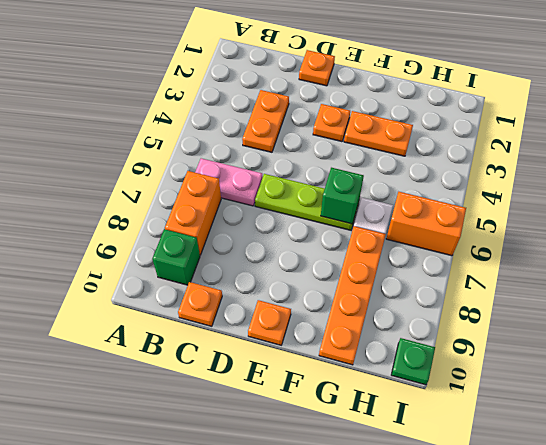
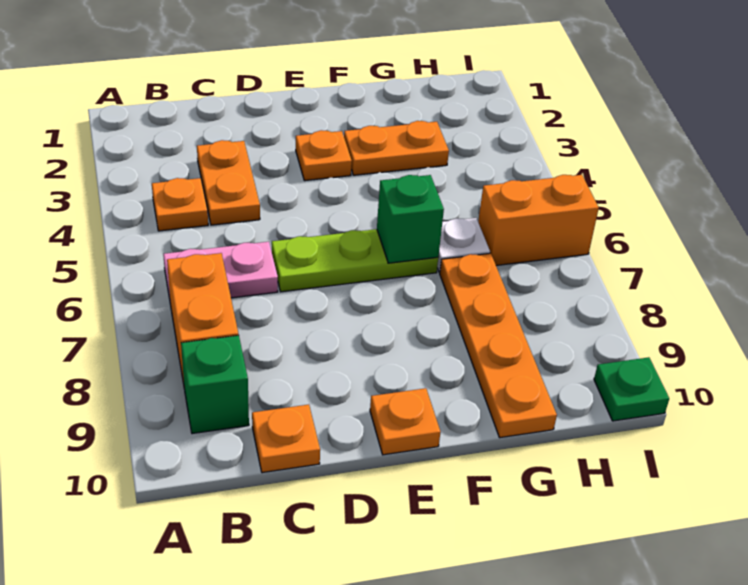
orange 1x1 plate [299,50,335,86] -> orange 1x1 plate moved to [152,178,208,231]

